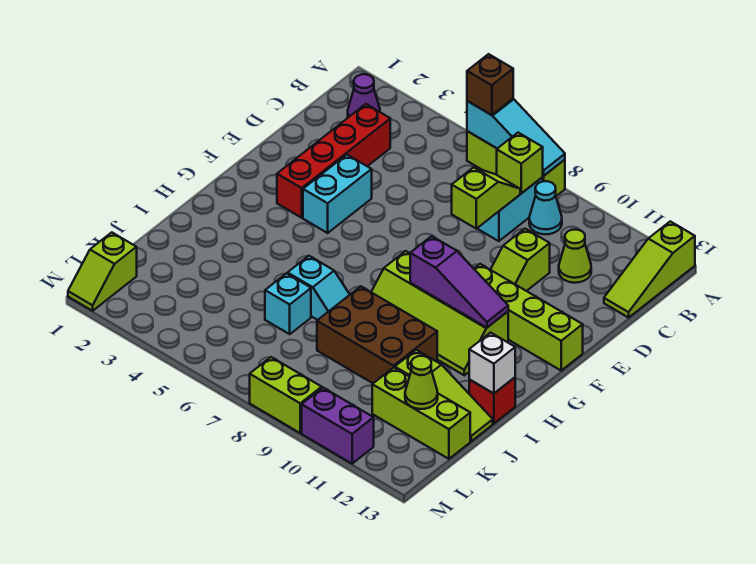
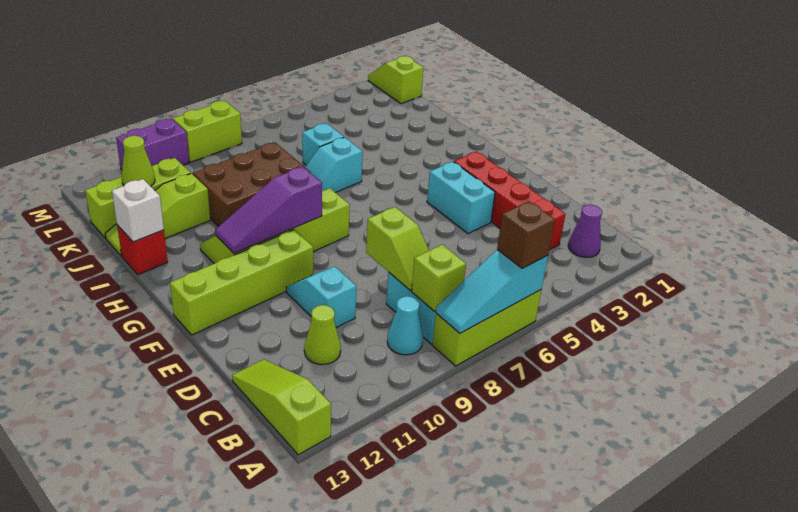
lime 1x2 slope [490,229,550,291] -> cyan 1x2 slope [286,267,356,328]

